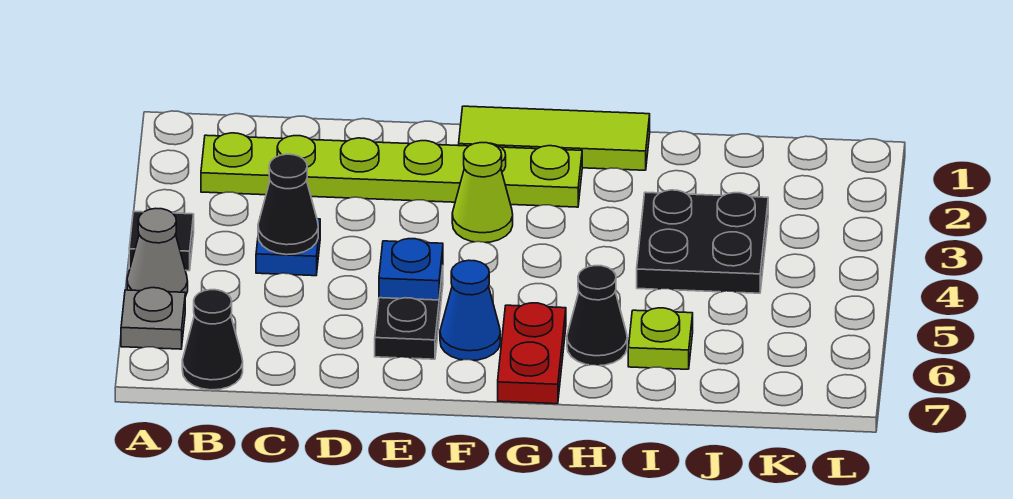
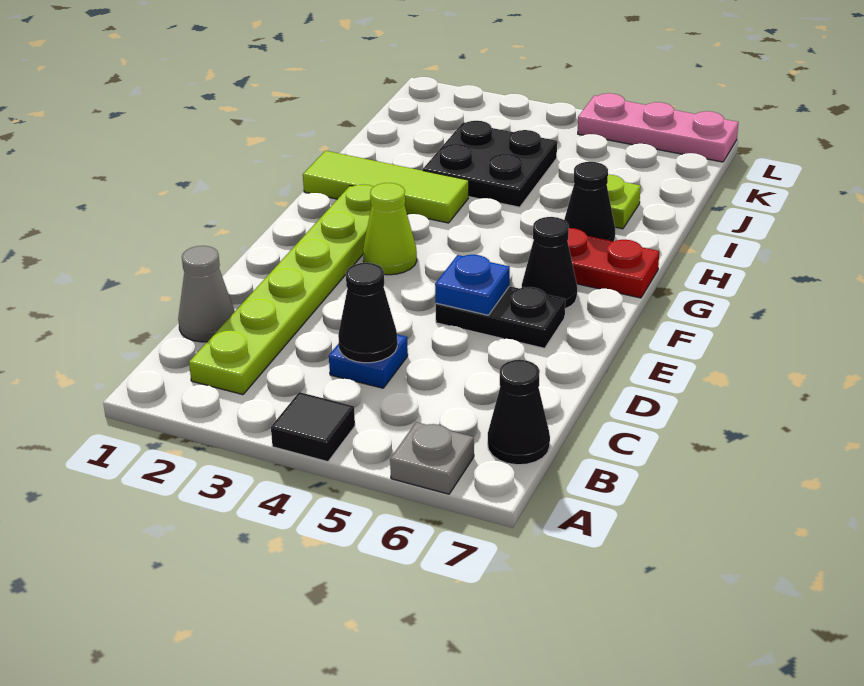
grey 1x1 cone [127,208,188,297] -> grey 1x1 cone moved to [178,246,235,342]
lime 1x3 tile [459,106,650,170] -> lime 1x3 tile turned to [303,151,469,223]
blue 1x1 cone [440,260,500,360] -> black 1x1 cone [522,217,577,309]
none -> pink 1x3 plate [578,93,738,162]

